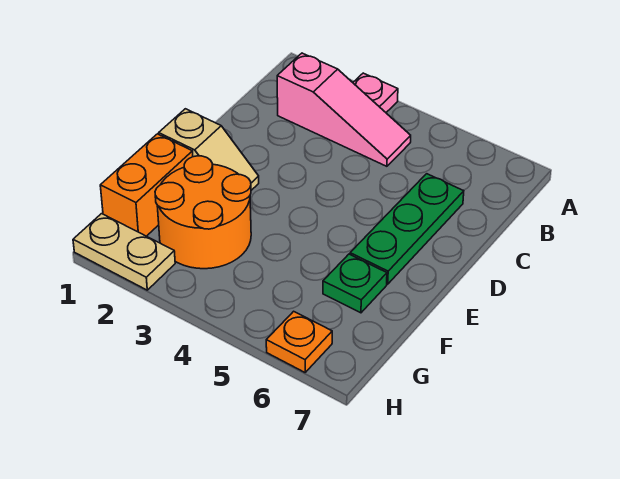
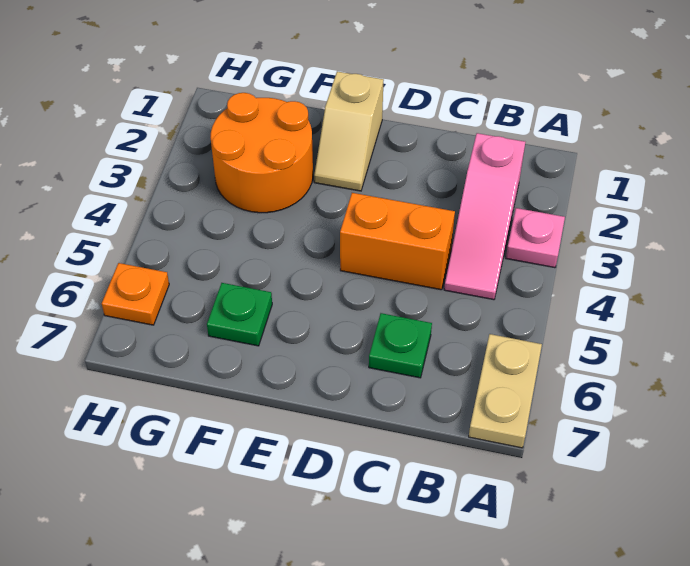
green 1x3 plate [350,174,464,284] -> green 1x1 plate [369,313,432,378]
orange 1x2 brick [100,134,193,236] -> orange 1x2 brick moved to [340,193,455,290]
tan 1x2 plate [73,214,175,290] -> tan 1x2 plate moved to [469,334,542,448]

